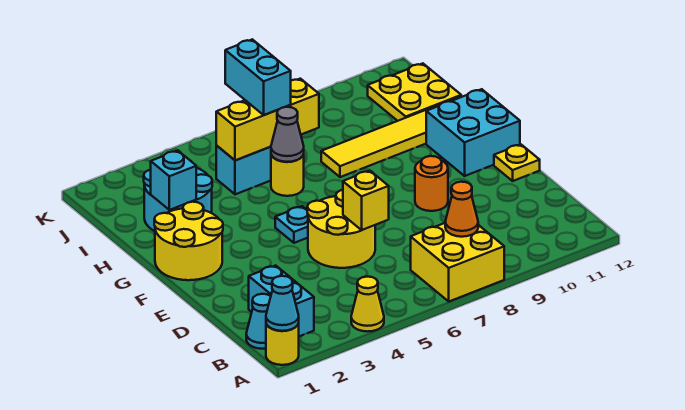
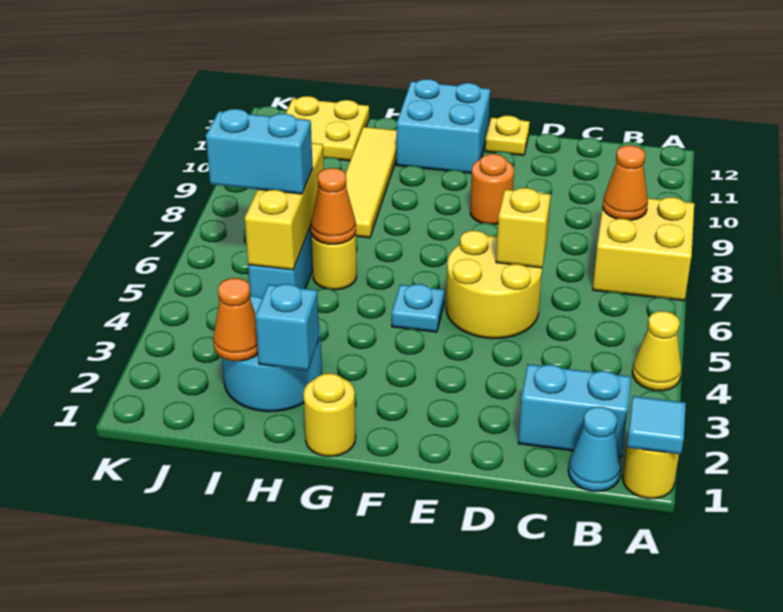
cyan 1x1 cone [266,276,299,331] -> cyan 1x1 tile [627,396,686,454]
yellow 2x2 round brick [154,202,223,280] -> yellow 1x1 round brick [303,373,356,456]
grey 1x1 cone [271,107,304,162] -> orange 1x1 cone [311,168,356,244]
none -> orange 1x1 cone [213,278,258,361]

